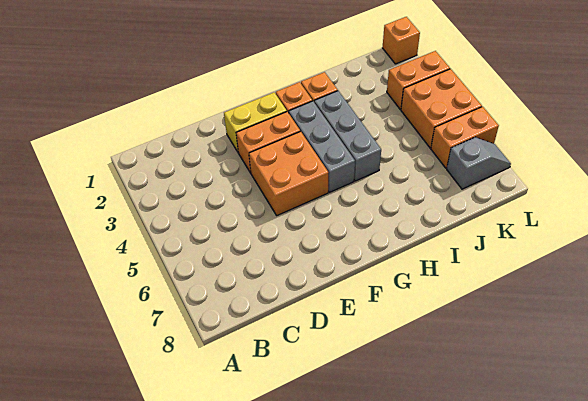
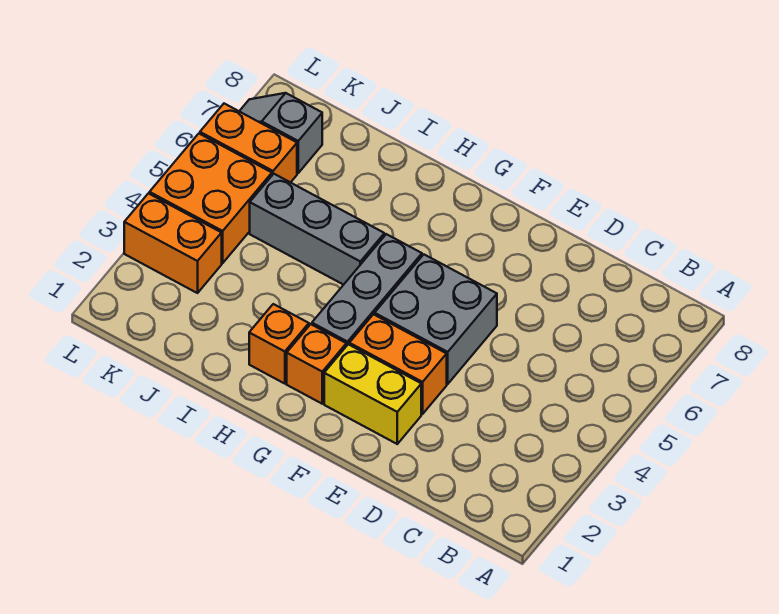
orange 2x2 brick [249,131,329,215] -> grey 2x2 brick [375,255,497,384]
grey 1x3 brick [314,91,381,181] -> grey 1x3 brick turned to [250,174,384,285]
orange 1x1 brick [382,17,420,64] -> none

